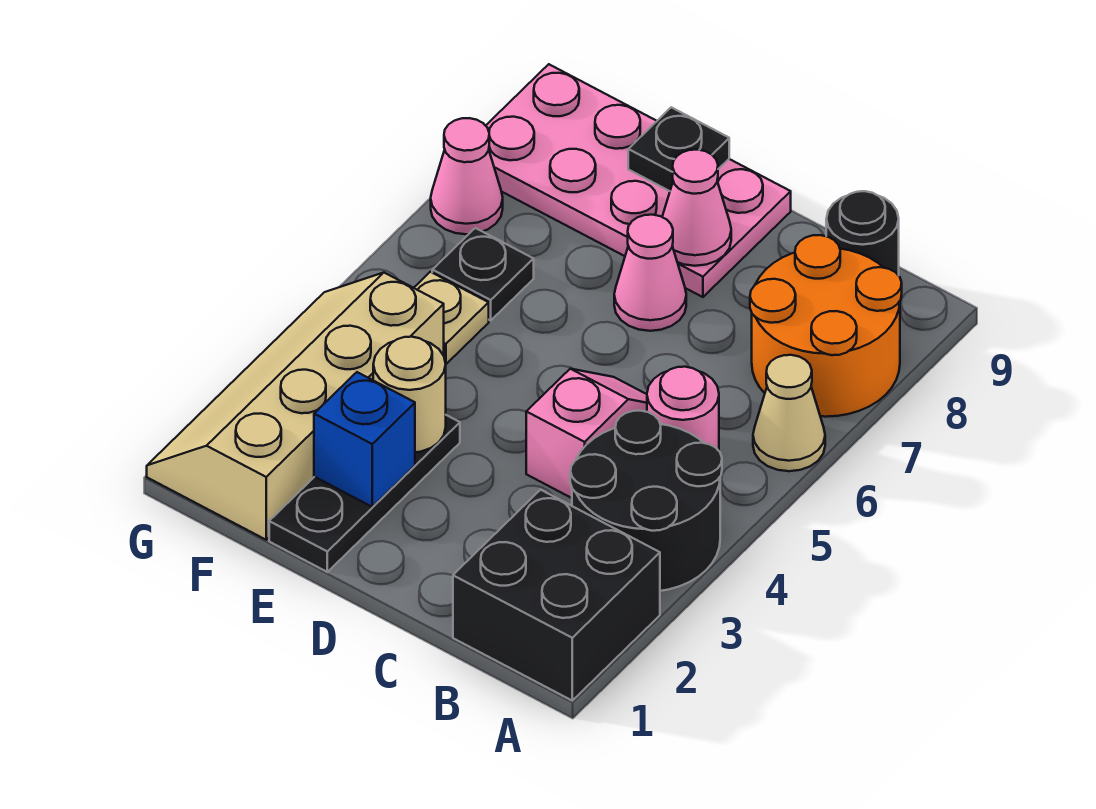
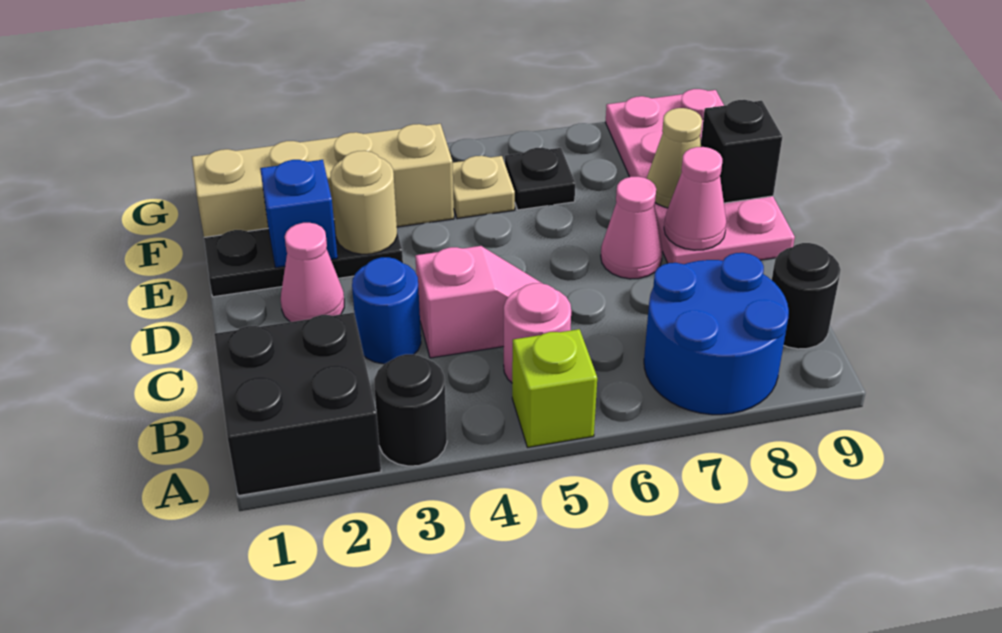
black 2x2 round brick [570,411,722,591] -> black 1x1 round brick [374,354,447,466]
none -> lime 1x1 brick [512,329,597,447]
tan 1x1 cone [753,355,825,471] -> tan 1x1 cone moved to [647,108,702,208]
orange 2x2 round brick [750,235,902,417] -> blue 2x2 round brick [644,253,789,415]
none -> blue 1x1 round brick [352,257,421,364]
black 1x1 plate [628,107,729,191] -> black 1x1 brick [701,100,782,203]
pink 1x1 cone [431,118,503,234] -> pink 1x1 cone moved to [281,223,344,322]

